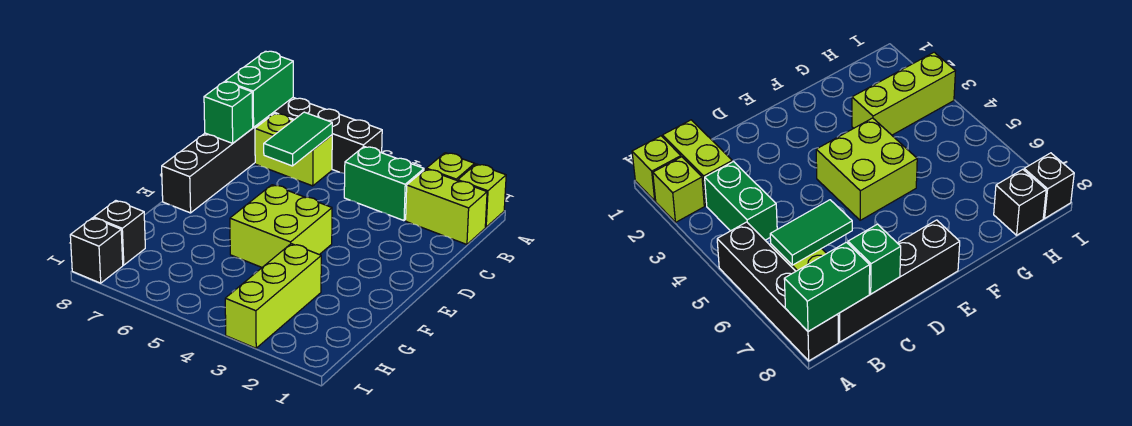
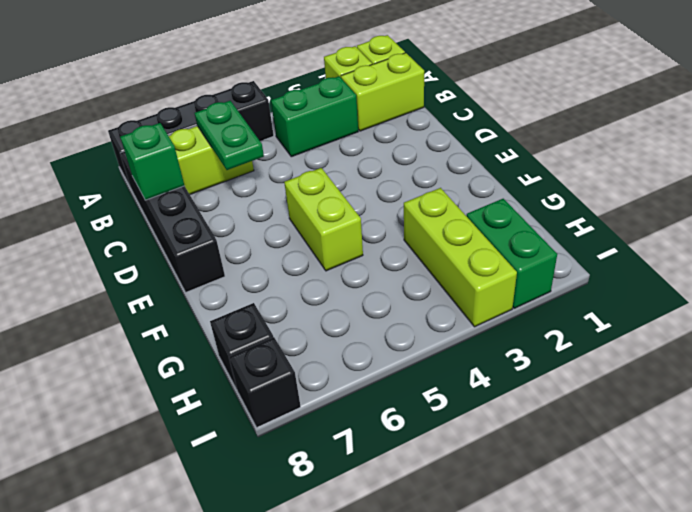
green 1x2 brick [225,51,293,127] -> green 1x2 brick moved to [467,199,557,308]
green 1x2 tile [264,112,332,166] -> green 1x2 plate [195,101,264,170]
lime 2x2 brick [230,185,332,267] -> lime 1x2 brick [284,168,363,271]

